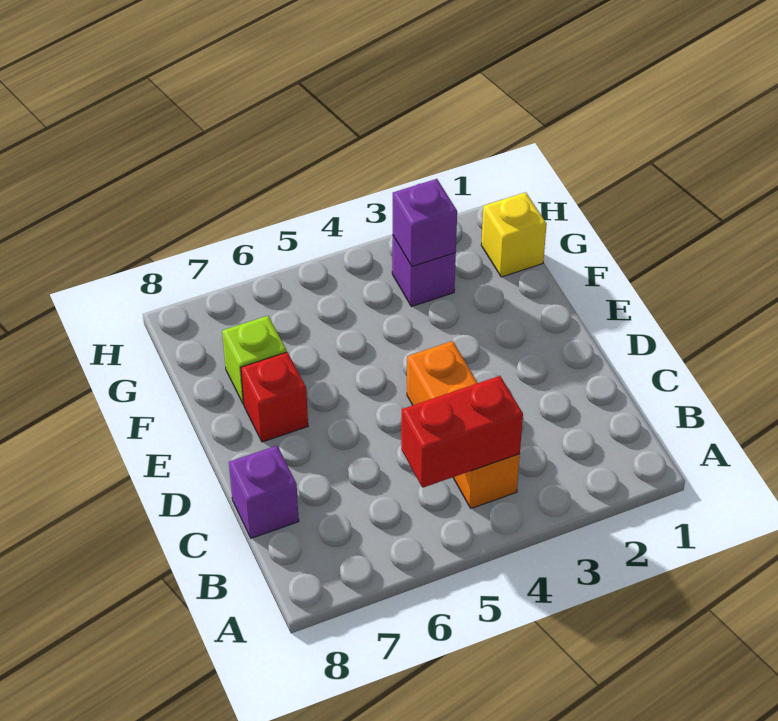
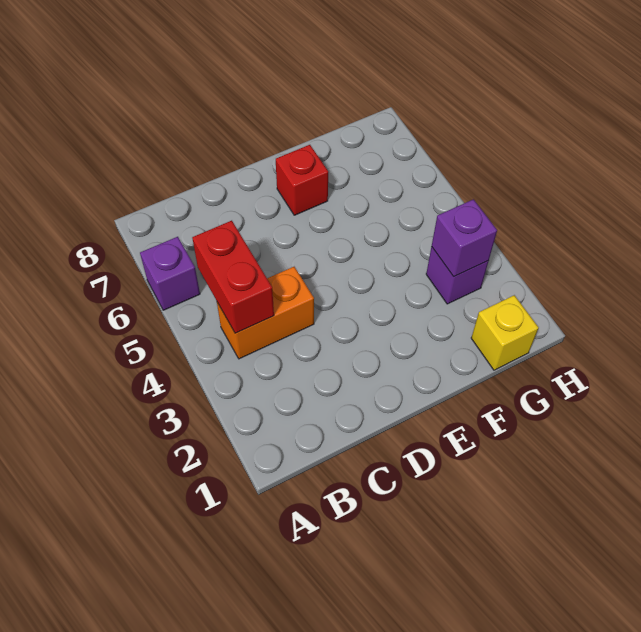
orange 1x3 brick [407,341,520,508] -> orange 1x2 brick [217,267,314,359]
purple 1x1 brick [229,446,299,538] -> purple 1x1 brick moved to [140,237,200,310]
lime 1x1 brick [222,316,287,404] -> none

